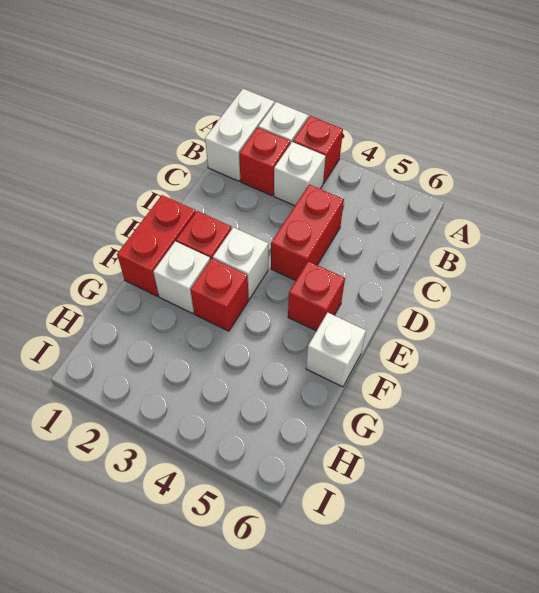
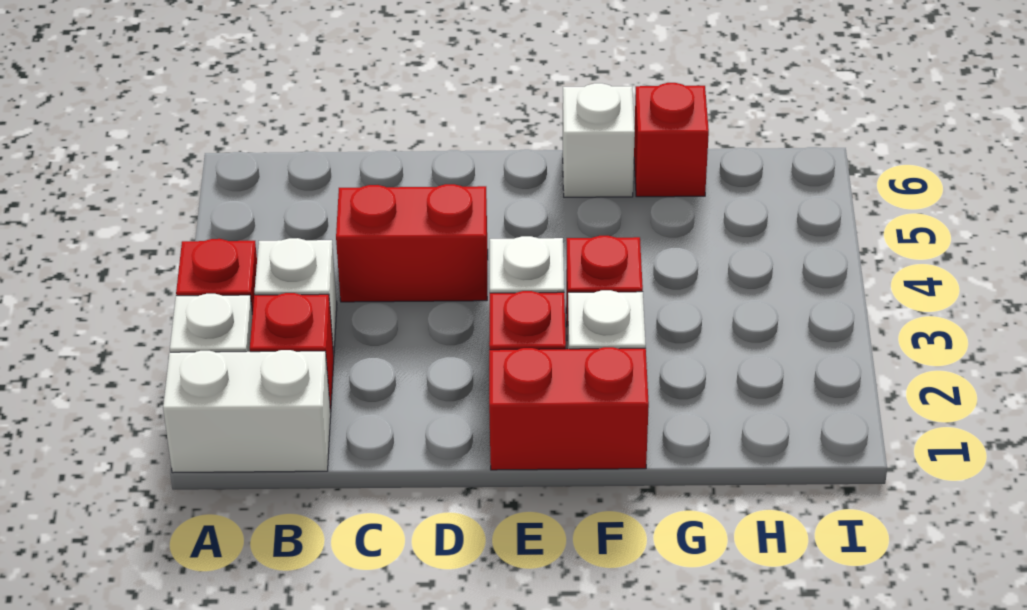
red 1x1 brick [288,261,345,331] -> red 1x1 brick moved to [634,83,709,197]

